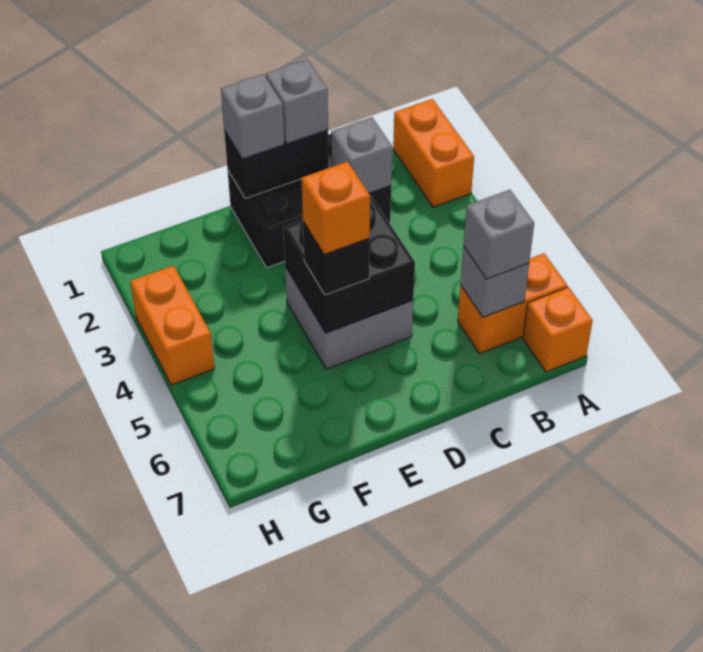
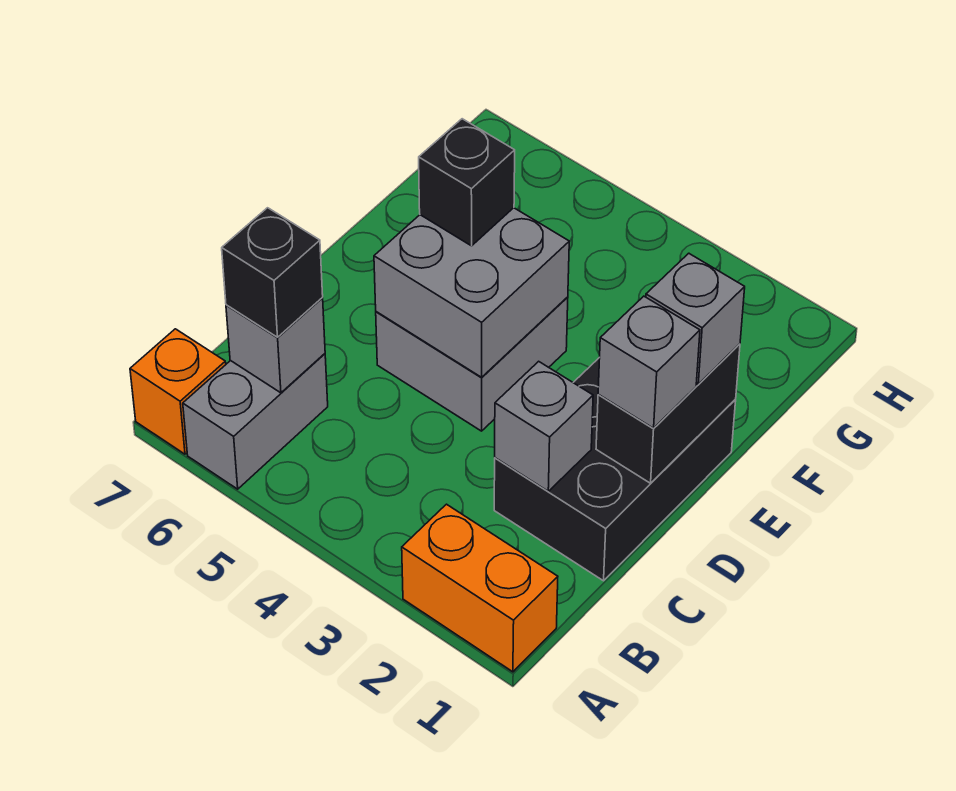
orange 1x2 brick [458,253,567,354] -> grey 1x2 brick [183,354,328,489]
grey 1x1 brick [464,190,534,279] -> black 1x1 brick [222,208,323,337]
black 2x2 brick [283,196,415,333] -> grey 2x2 brick [374,208,569,377]
orange 1x1 brick [301,162,370,255] -> none
orange 1x2 brick [130,265,214,385] -> none

